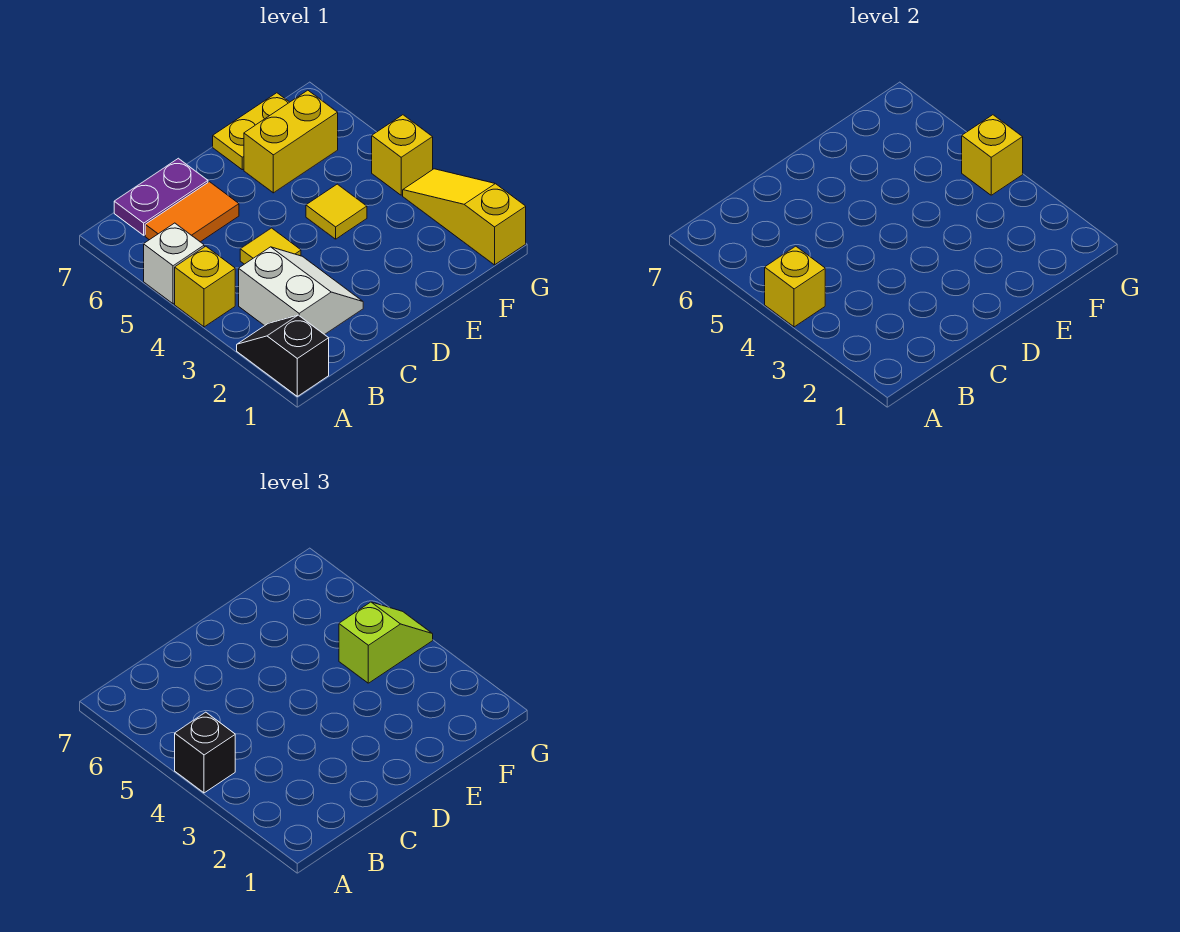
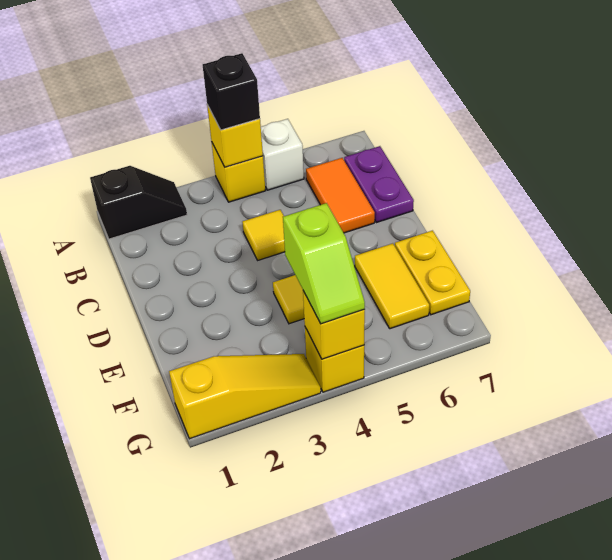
white 2x2 slope [239,247,363,335] -> none
yellow 1x2 brick [244,90,338,193] -> yellow 1x2 tile [355,243,429,329]

